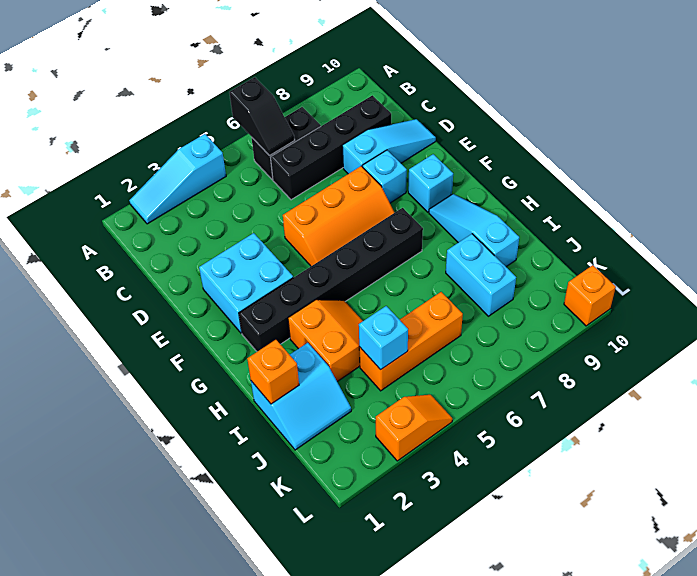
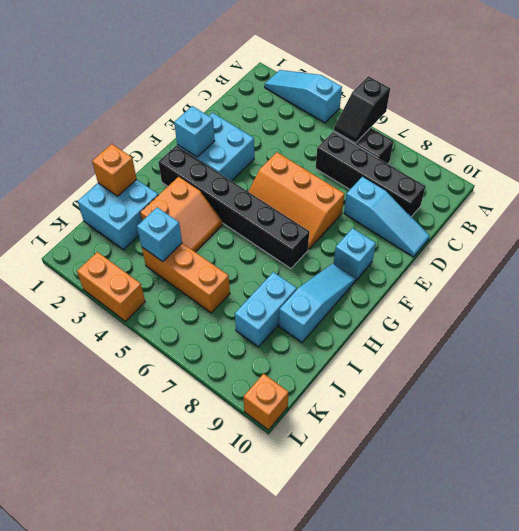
cyan 1x1 brick [363,150,407,203] -> cyan 1x1 brick moved to [174,106,215,157]
cyan 2x2 slope [251,343,351,450] -> cyan 2x2 brick [78,180,158,250]
orange 1x2 slope [376,395,452,461] -> orange 1x2 brick [77,252,145,321]

